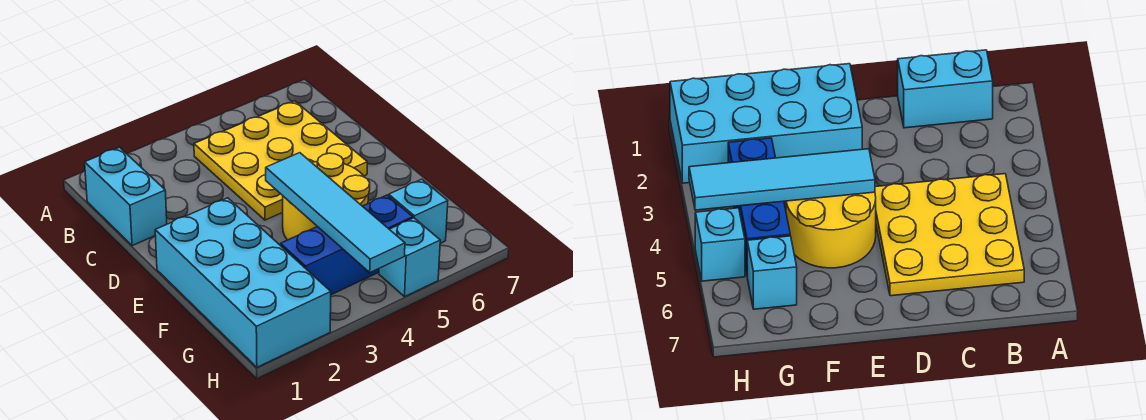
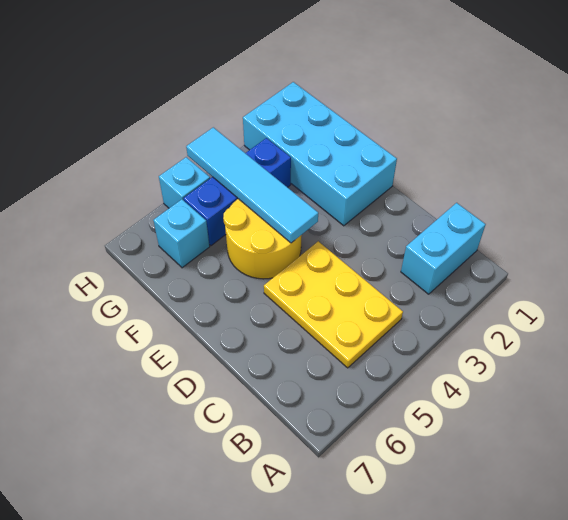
cyan 1x2 brick [85,147,167,246] -> cyan 1x2 brick turned to [401,203,486,294]
yellow 3x3 plate [194,101,367,220] -> yellow 2x3 plate [264,241,403,368]

